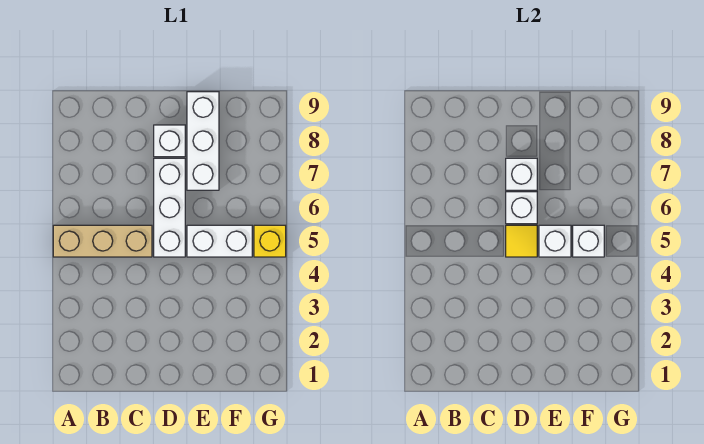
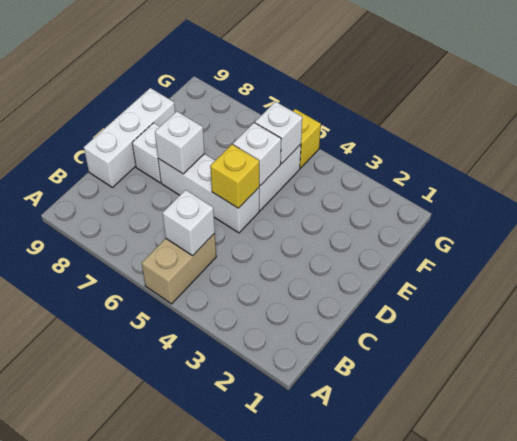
tan 1x3 brick [53,225,152,257] -> tan 1x2 brick [142,233,216,304]
yellow 1x1 tile [506,225,537,257] -> yellow 1x1 brick [210,144,259,208]
white 1x1 brick [506,192,537,224] -> white 1x1 brick moved to [163,190,215,256]
white 1x3 brick [187,92,219,190] -> white 1x3 brick turned to [84,88,175,188]

